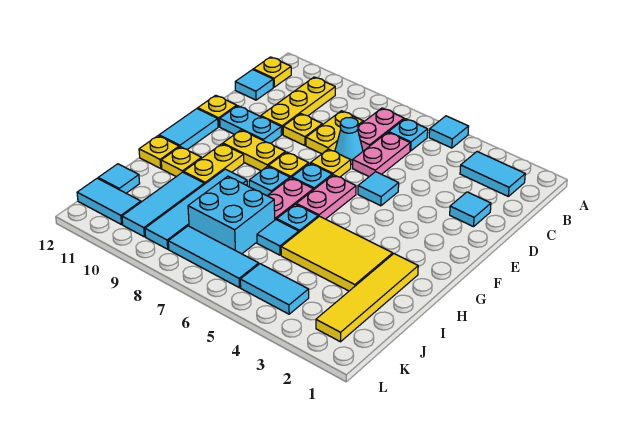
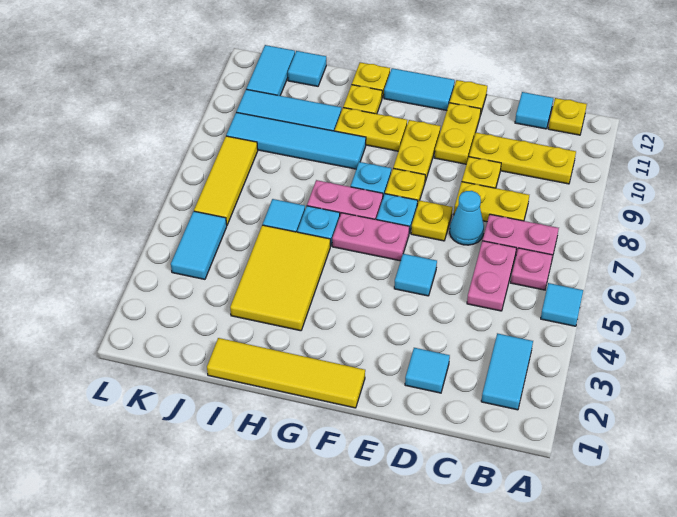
cyan 1x1 plate [389,119,428,151] -> pink 1x1 plate [511,248,553,290]
pink 1x2 plate [353,132,410,176] -> pink 1x2 plate turned to [467,241,516,311]
cyan 1x2 plate [220,106,281,143] -> yellow 1x2 plate [434,103,481,164]
yellow 1x4 tile [316,254,418,342] -> yellow 1x4 tile moved to [207,338,365,408]
cyan 2x2 brick [188,176,275,254] -> none
cyan 1x3 tile [168,226,259,288] -> yellow 1x3 tile [194,136,258,225]

